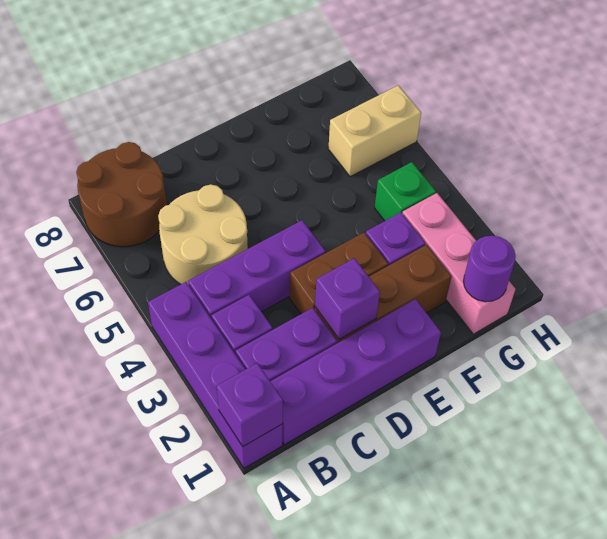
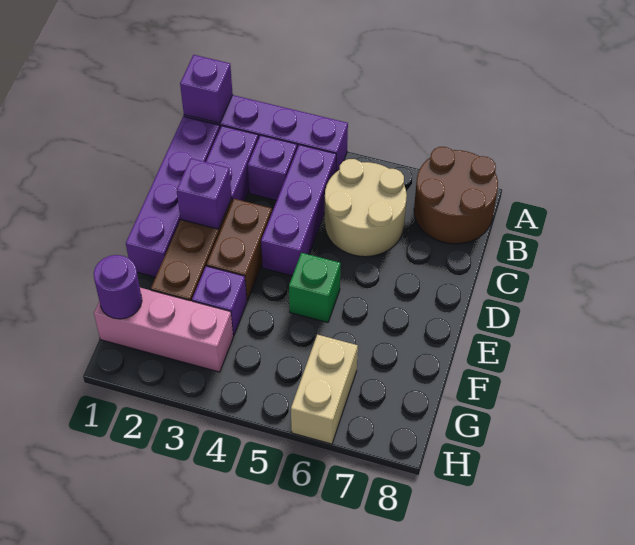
green 1x1 brick [375,162,436,221] -> green 1x1 brick moved to [289,253,340,323]

